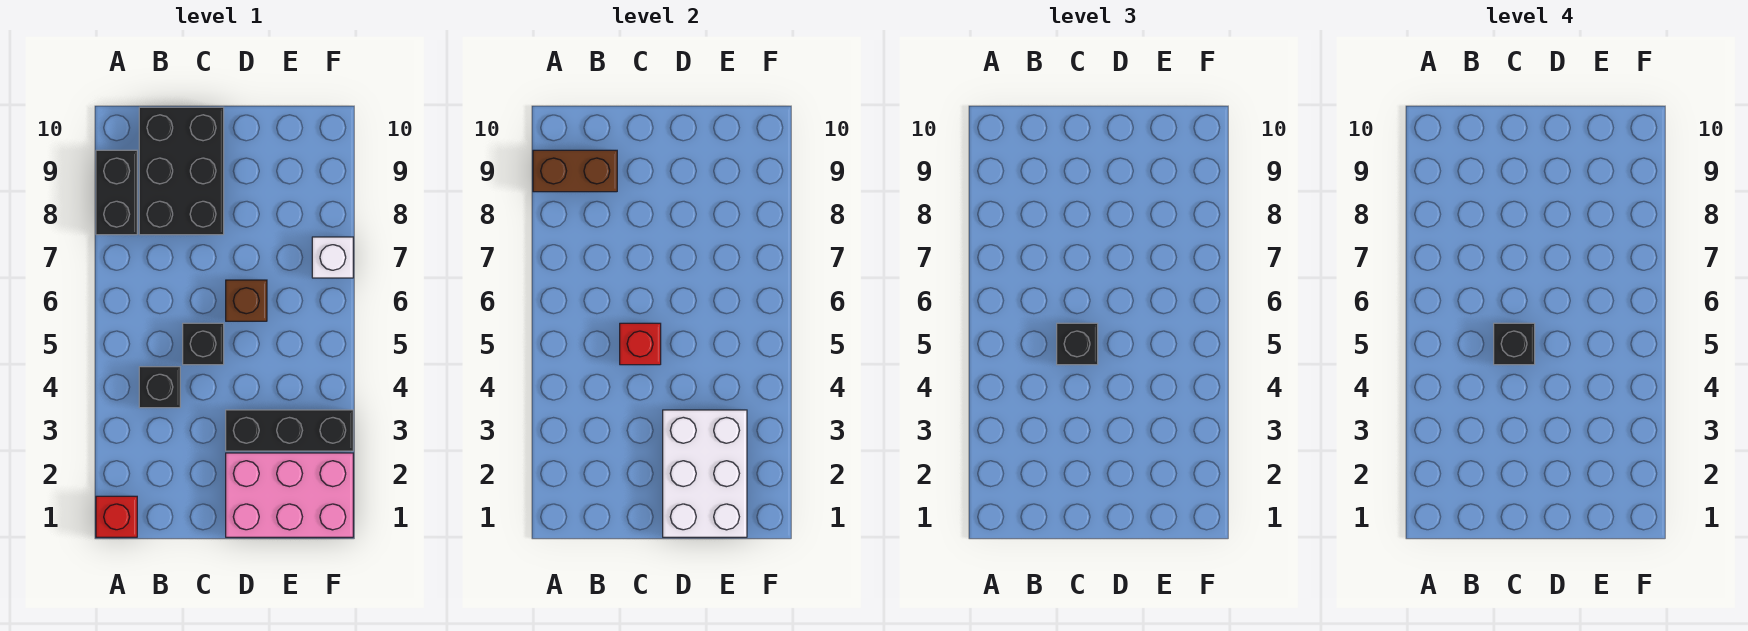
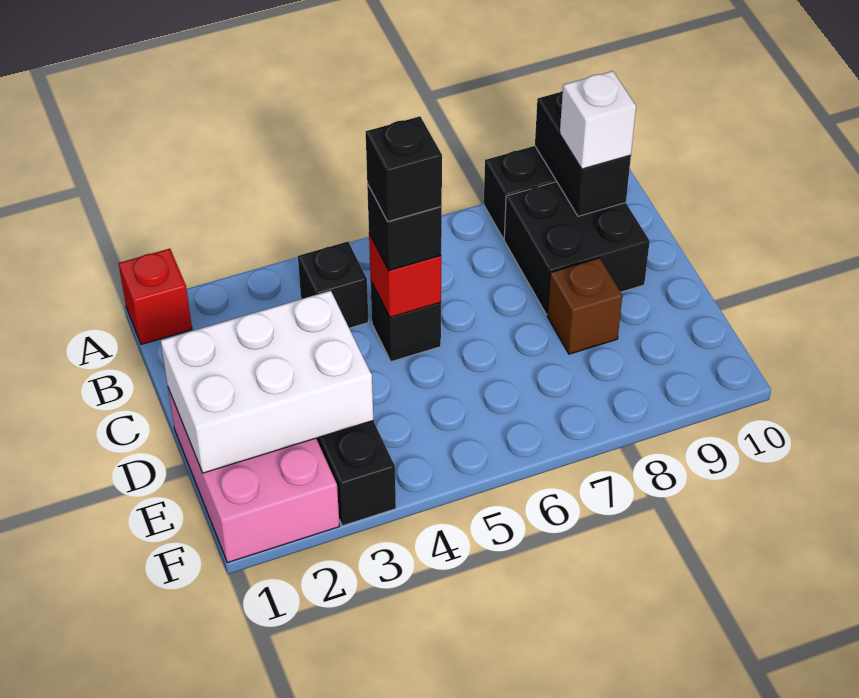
brown 1x2 brick [533,150,617,192] -> black 1x2 brick [535,91,631,216]
black 2x3 brick [139,107,224,235] -> black 2x2 brick [504,182,650,315]
brown 1x1 brick [226,280,267,321] -> brown 1x1 brick moved to [547,258,622,354]
white 1x1 brick [312,237,353,278] -> white 1x1 brick moved to [560,71,636,169]

